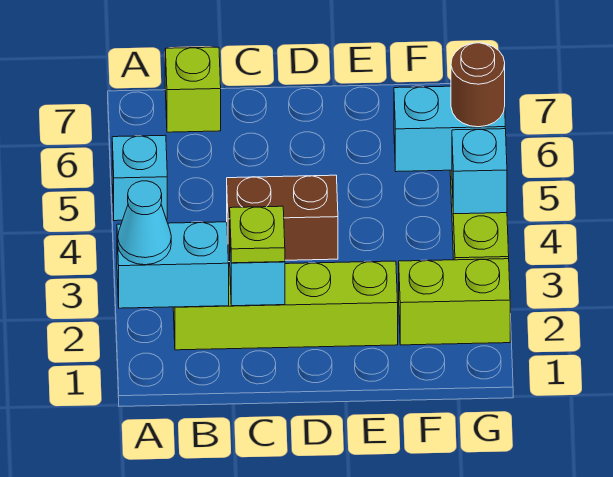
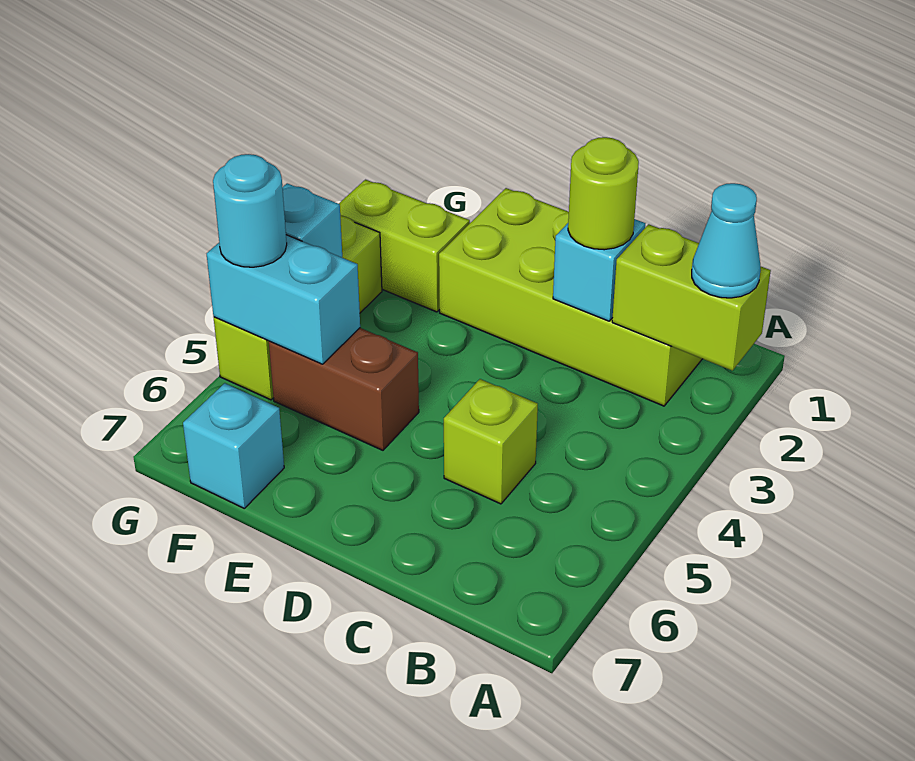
cyan 1x2 brick [117,222,229,308] -> lime 1x2 brick [612,224,771,371]
cyan 1x1 brick [112,135,167,221] -> cyan 1x1 brick moved to [183,383,284,508]
lime 1x4 brick [173,261,398,350] -> lime 2x4 brick [439,188,702,406]
lime 1x1 brick [165,47,221,132] -> lime 1x1 brick moved to [444,379,538,504]
lime 1x1 plate [230,206,285,263] -> lime 1x1 round brick [568,137,639,250]
brown 1x2 brick [227,175,338,262] -> brown 1x2 brick moved to [269,328,419,450]
brown 1x1 round brick [451,43,505,127] -> cyan 1x1 round brick [213,154,287,267]

